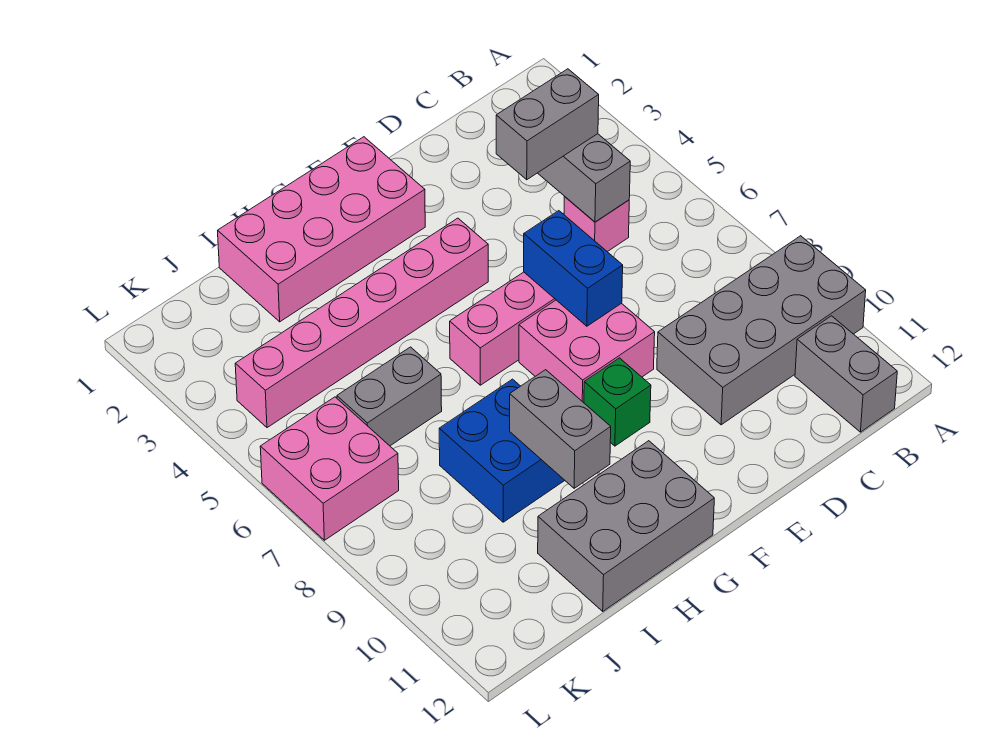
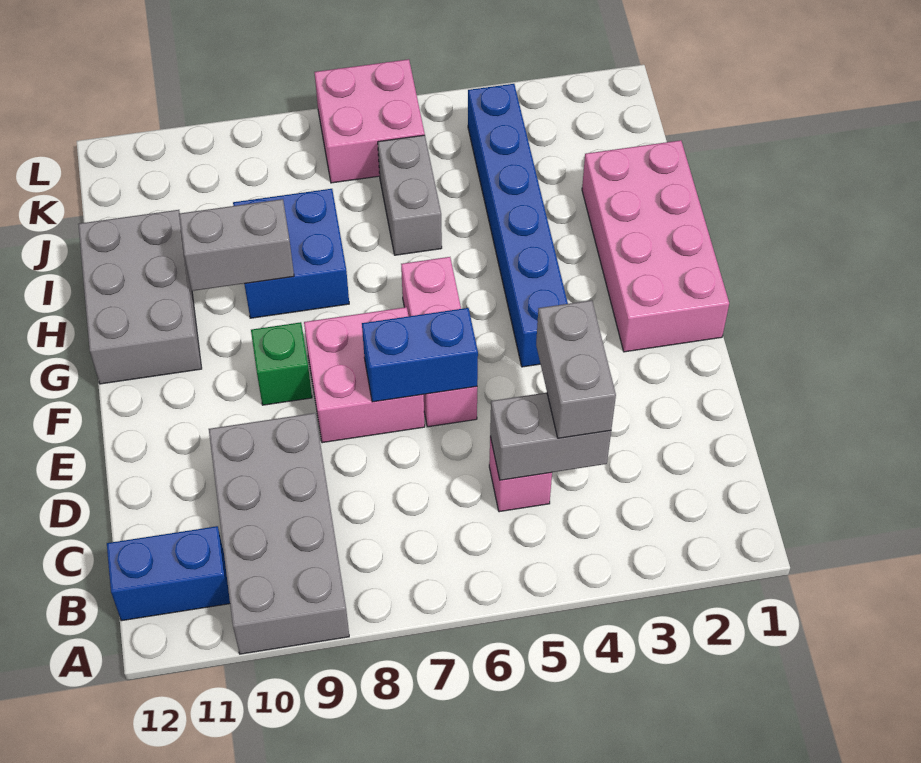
grey 1x2 brick [795,316,897,432] -> blue 1x2 brick [107,526,230,621]
pink 1x6 brick [235,218,488,428] -> blue 1x6 brick [468,84,568,367]

